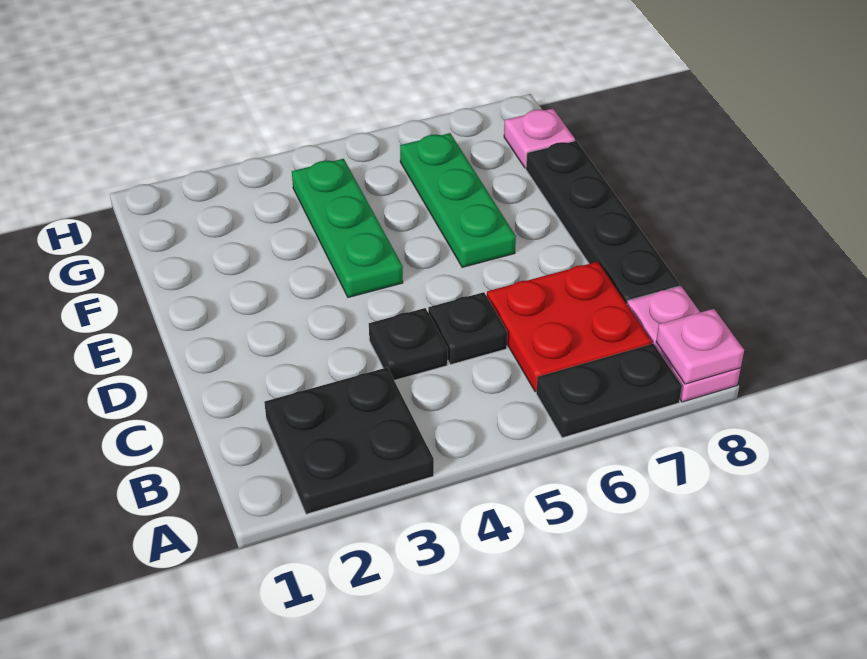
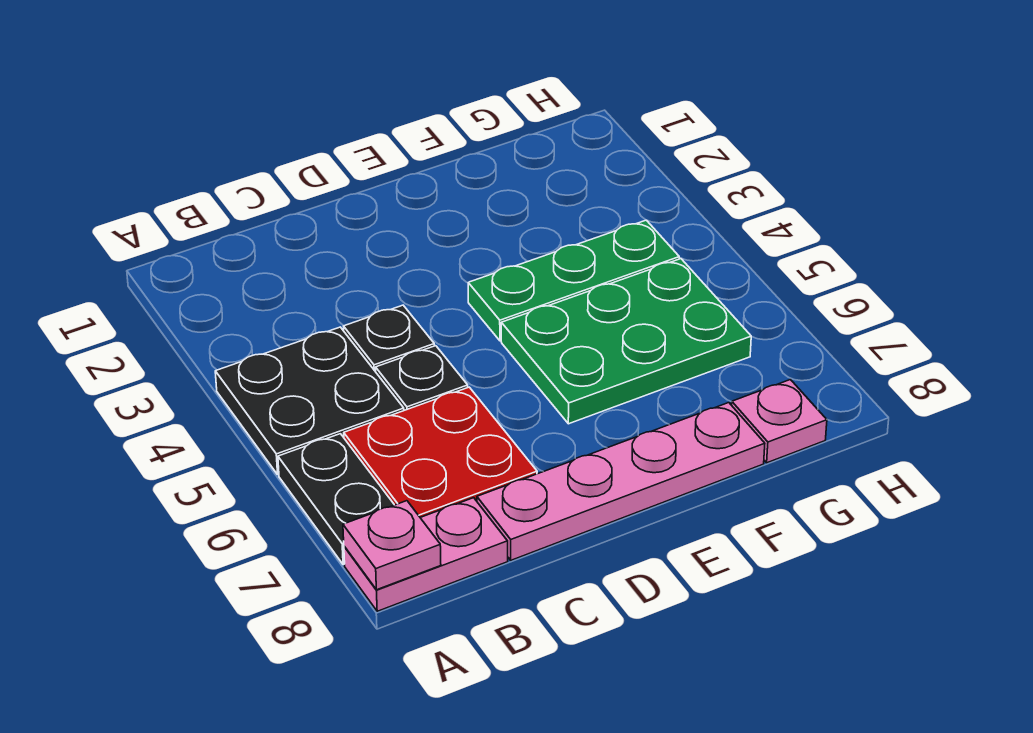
black 2x2 plate [264,367,434,514] -> black 2x2 plate moved to [215,327,404,475]
black 1x4 plate [526,141,680,304] -> pink 1x4 plate [477,403,765,560]
green 1x3 plate [400,133,516,267] -> green 2x3 plate [501,259,751,424]

